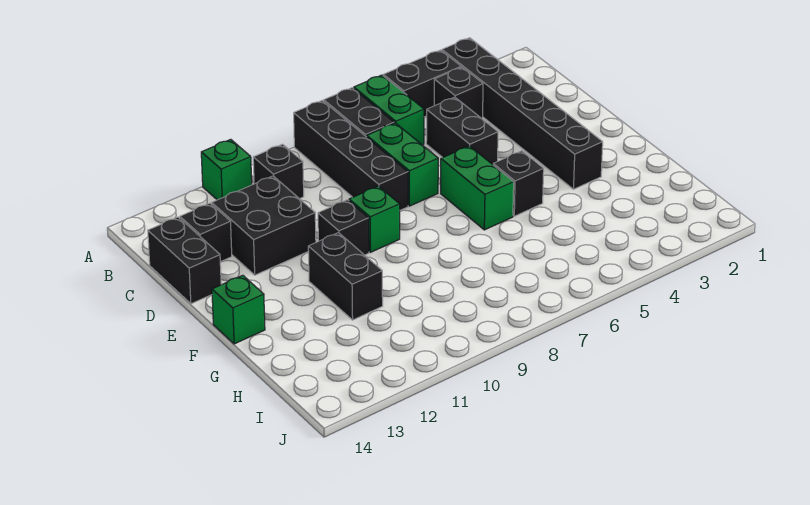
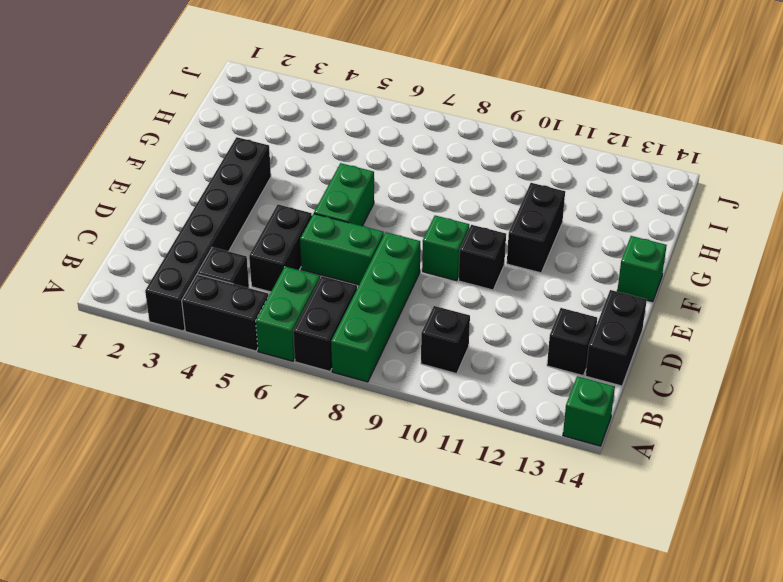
black 1x4 brick [294,100,408,210] -> green 1x4 brick [331,232,420,382]
green 1x1 brick [201,139,252,200] -> green 1x1 brick moved to [563,376,615,446]
green 1x2 brick [367,123,438,206] -> green 1x2 brick turned to [300,214,384,285]
black 2x2 brick [212,176,316,275] -> none
black 1x1 brick [493,151,544,216] -> none

